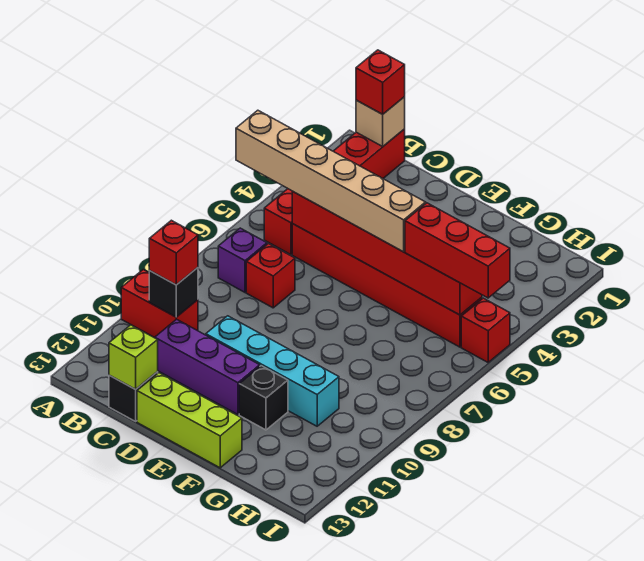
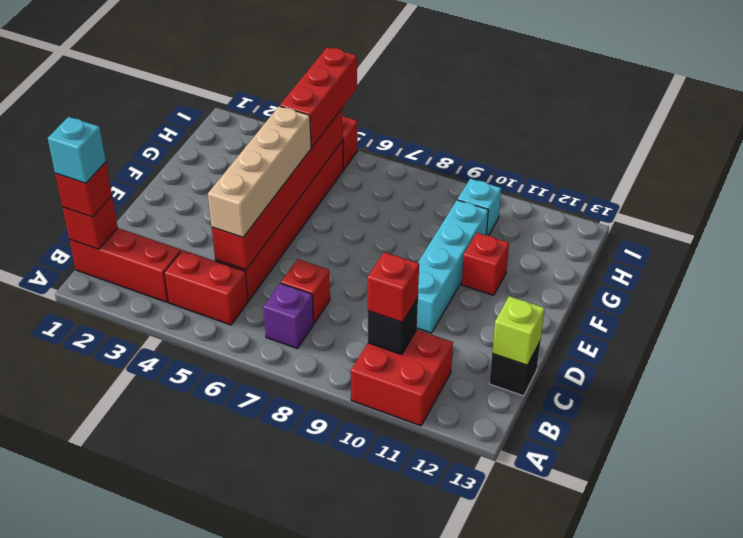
tan 1x6 brick [236,110,426,252] -> tan 1x4 brick [208,106,311,237]
red 1x2 brick [121,270,198,338] -> red 2x2 brick [351,330,453,426]
tan 1x1 brick [356,97,405,146] -> red 1x1 brick [63,196,118,250]
none -> cyan 1x1 brick [48,117,106,183]
purple 1x3 brick [155,319,260,415] -> none
lime 1x3 brick [137,373,242,468] -> none
black 1x1 brick [239,366,288,430] -> red 1x1 brick [462,233,509,295]
none -> cyan 1x1 brick [458,179,501,236]

